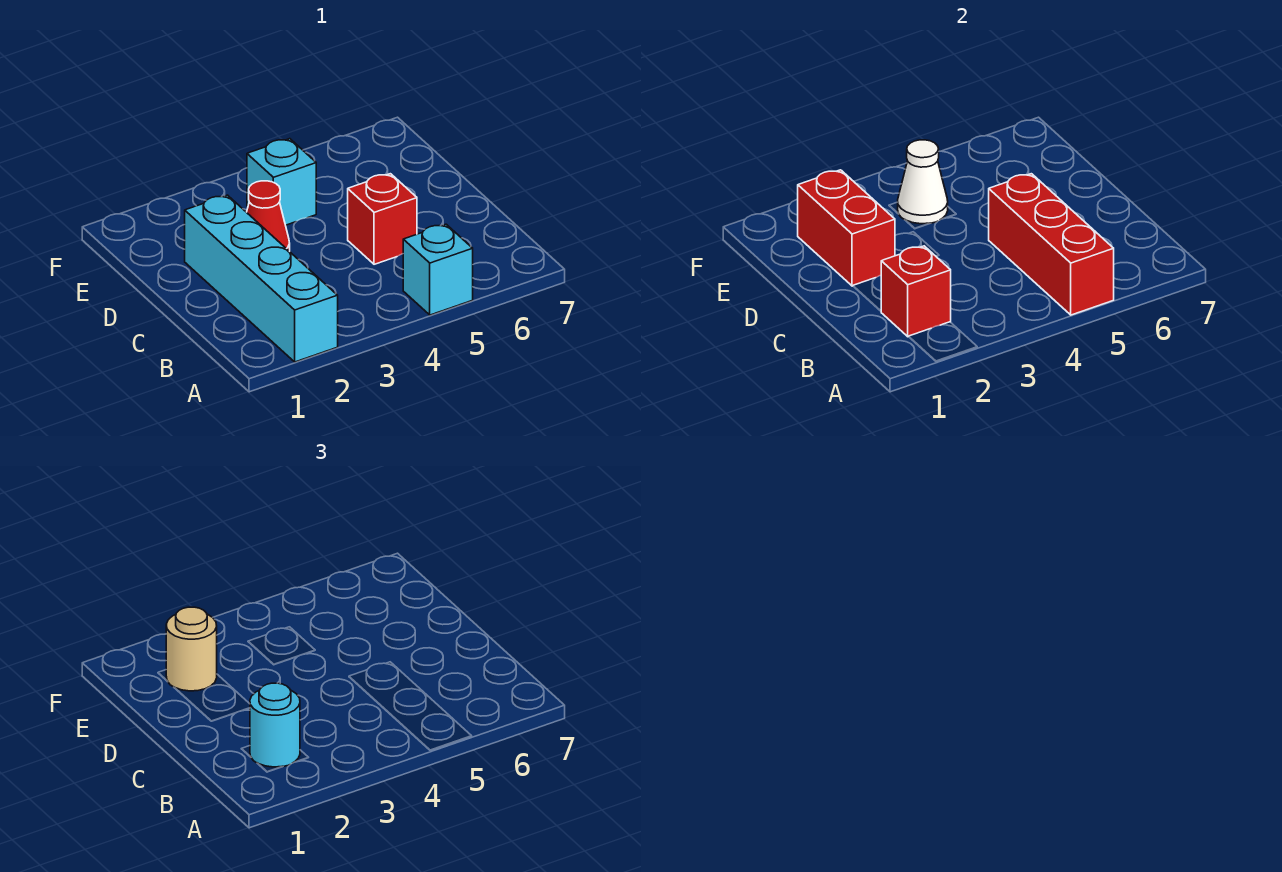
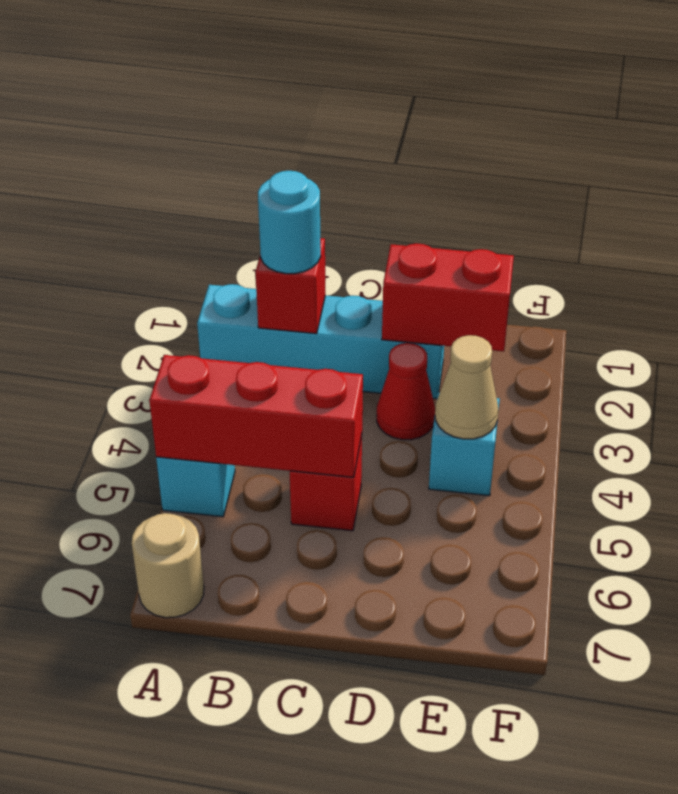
tan 1x1 round brick [166,607,217,691] -> tan 1x1 round brick moved to [132,513,204,618]
white 1x1 cone [898,140,948,224] -> tan 1x1 cone [435,335,499,439]

